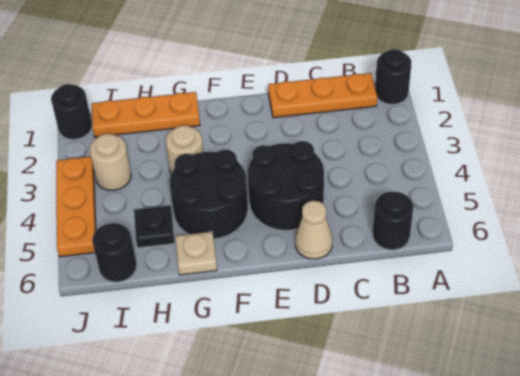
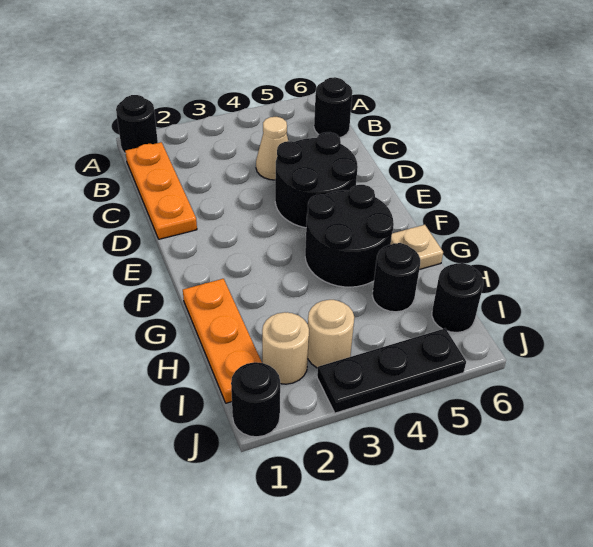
tan 1x1 cone [295,201,332,259] -> tan 1x1 cone moved to [256,117,288,180]
tan 1x1 round brick [166,125,203,174] -> tan 1x1 round brick moved to [262,312,309,384]
black 1x1 plate [134,206,175,248] -> black 1x1 round brick [372,243,420,312]
orange 1x3 plate [56,157,96,257] -> black 1x3 plate [317,329,466,413]

